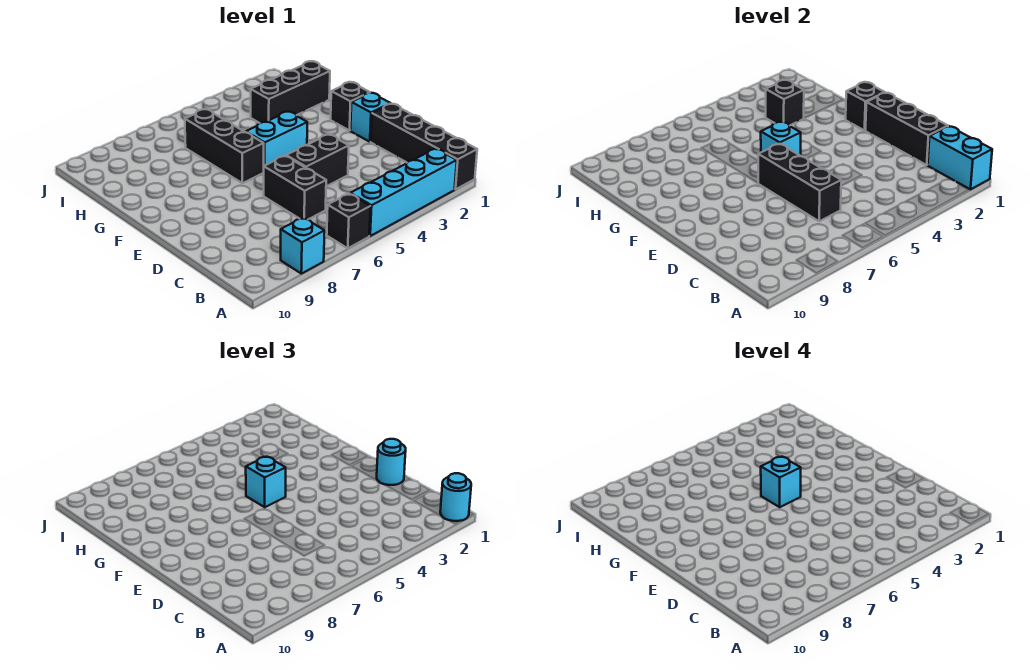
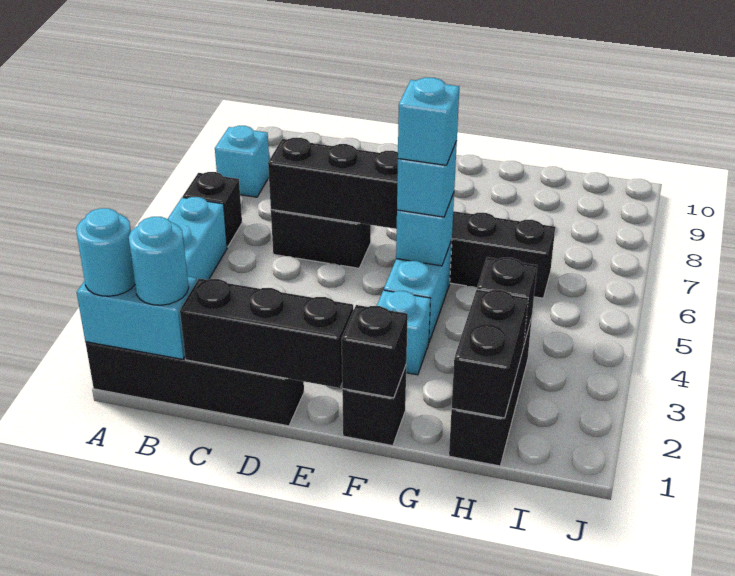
cyan 1x1 round brick [377,439,406,485] -> cyan 1x1 round brick moved to [129,217,189,305]
black 1x2 brick [286,135,349,186] -> black 1x2 brick moved to [452,289,528,418]
cyan 1x1 brick [350,93,391,142] -> cyan 1x1 brick moved to [377,290,430,375]

